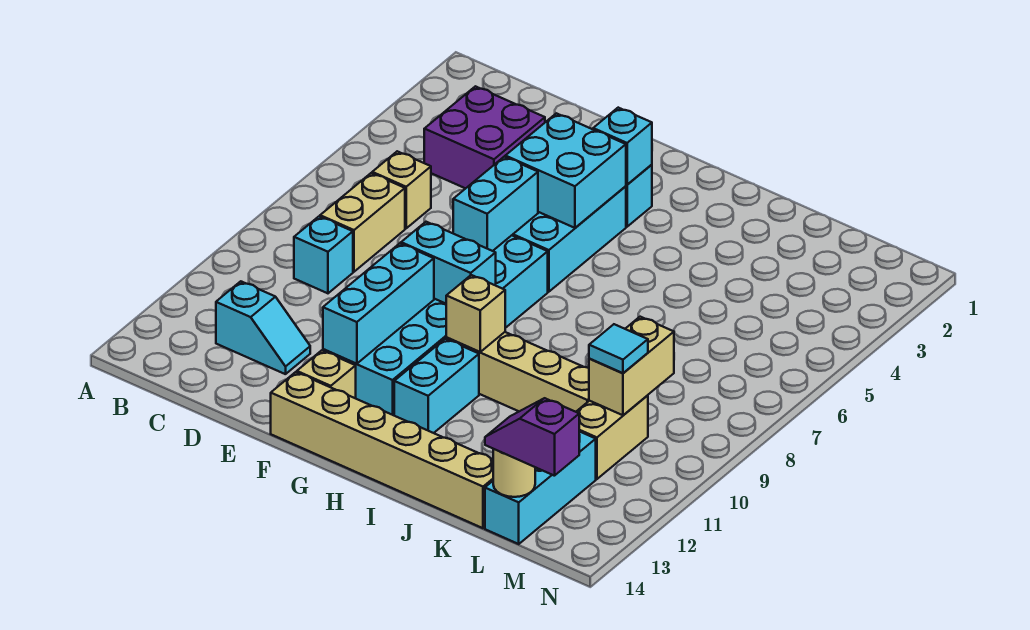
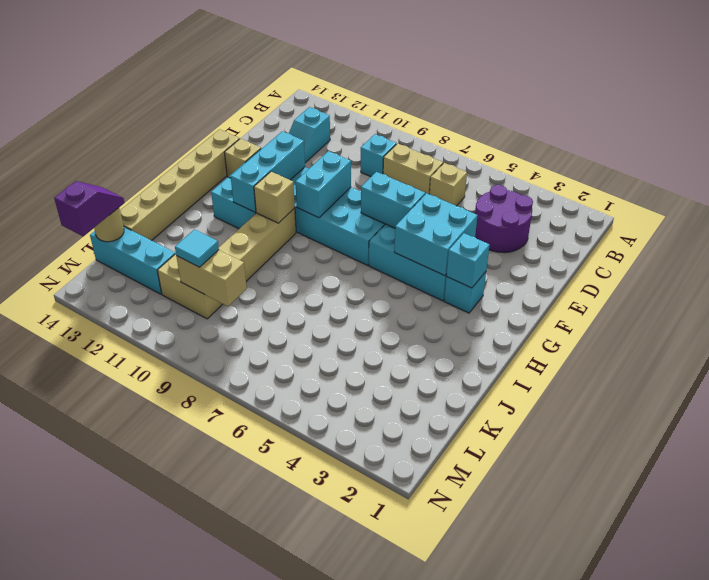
purple 2x2 brick [424,86,545,188] -> purple 2x2 round brick [475,185,533,253]
cyan 1x3 brick [323,243,434,364] -> cyan 1x3 brick turned to [231,131,305,212]

